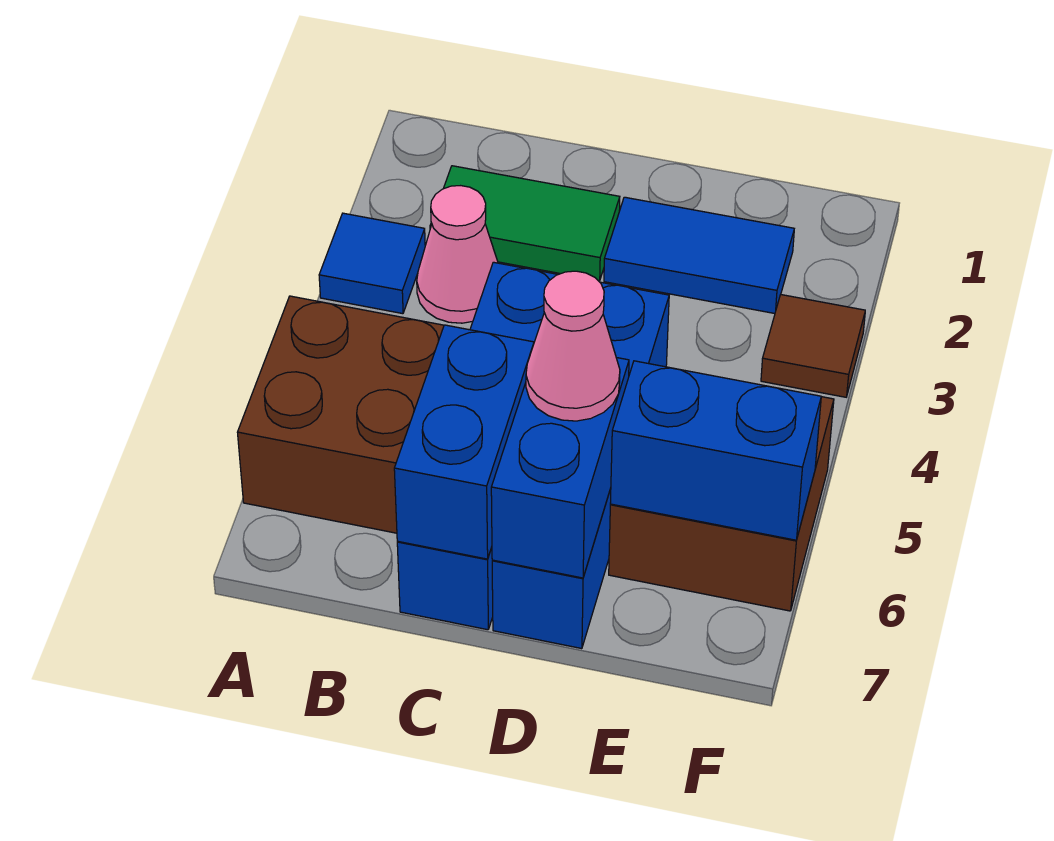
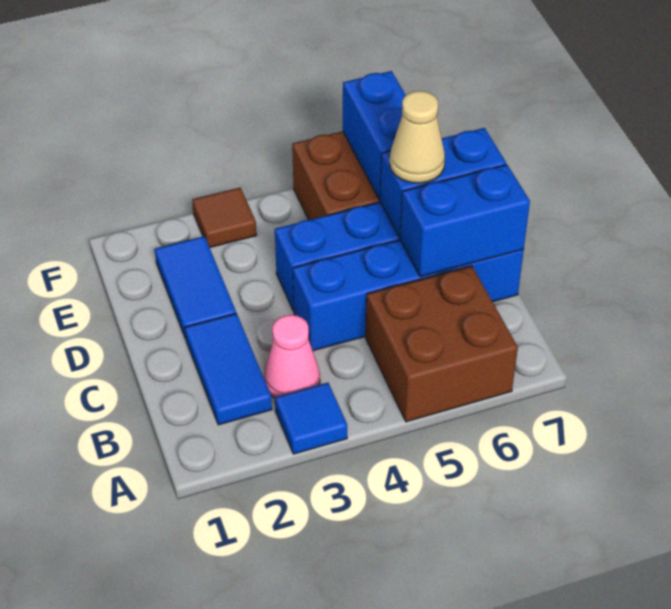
green 1x2 tile [430,166,620,281] -> blue 1x2 tile [185,313,272,425]
pink 1x1 cone [526,271,620,421] -> tan 1x1 cone [390,91,445,183]

